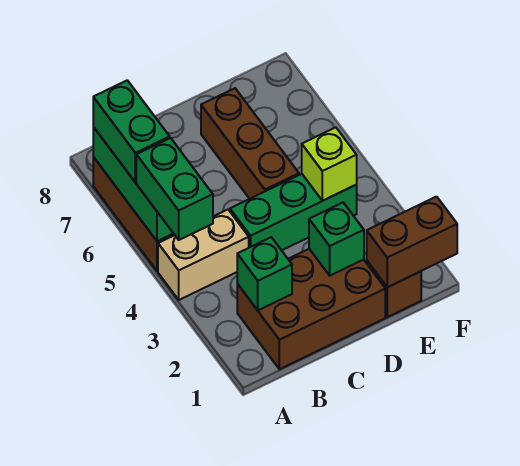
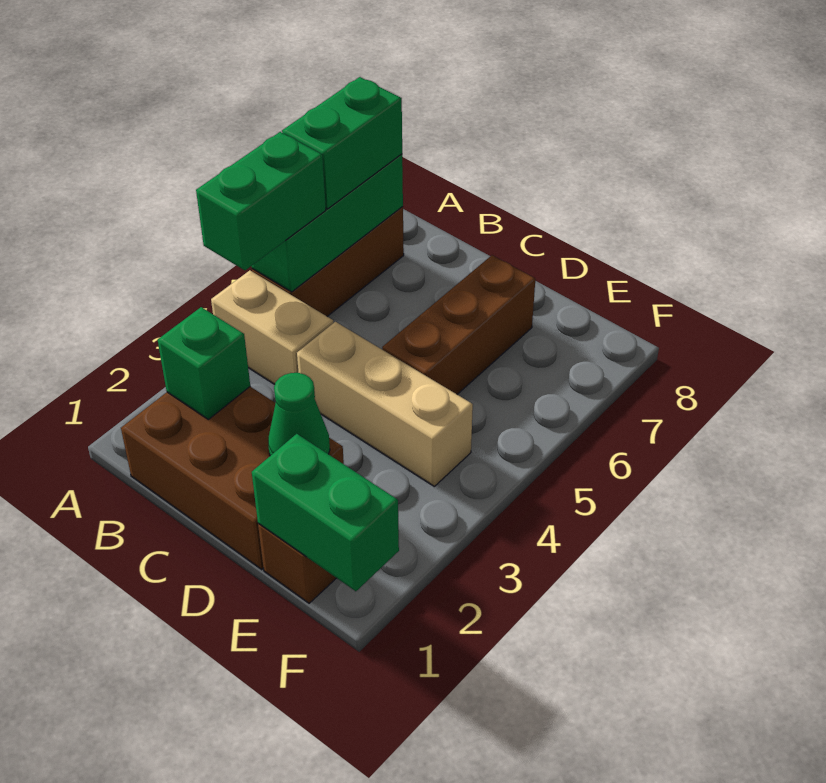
green 1x3 brick [230,174,357,250] -> tan 1x3 brick [297,322,473,486]
green 1x1 brick [309,203,364,276] -> green 1x1 cone [268,373,330,456]
brown 1x2 brick [367,197,457,287] -> green 1x2 brick [252,434,399,591]
lime 1x1 brick [302,127,357,201] -> none

